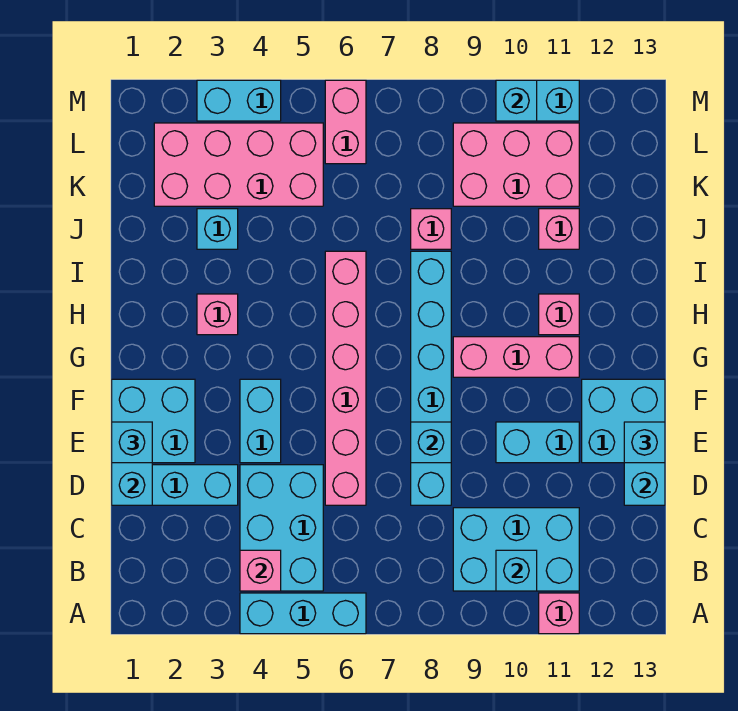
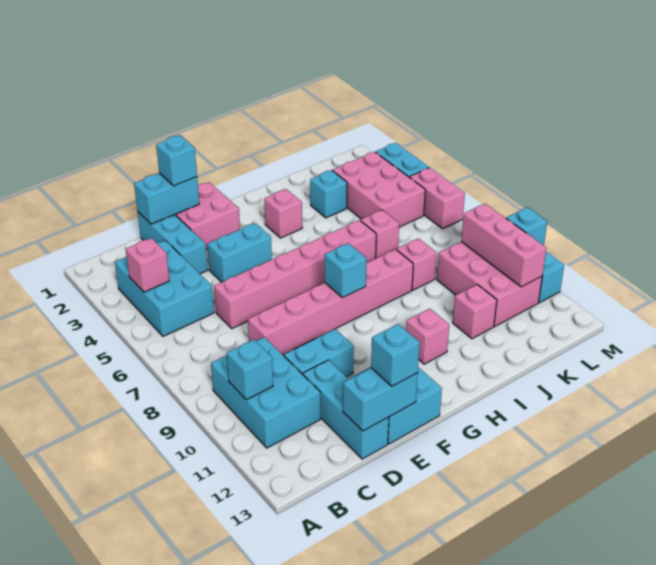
cyan 1x3 brick [240,593,366,634] -> cyan 1x3 brick moved to [303,360,389,459]
pink 1x1 brick [539,593,579,634] -> pink 1x1 brick moved to [361,210,399,258]
cyan 2x3 brick [240,465,323,591] -> cyan 2x3 brick turned to [115,240,214,336]
cyan 1x6 brick [411,251,451,505] -> pink 1x6 brick [248,249,413,355]
cyan 2x2 brick [112,379,195,463] -> pink 2x2 brick [175,182,240,250]
cyan 1x1 brick [411,422,451,463] -> cyan 1x1 brick moved to [325,243,366,298]
cyan 1x2 brick [496,422,579,463] -> cyan 1x2 brick turned to [284,329,354,377]
pink 1x3 brick [453,337,579,377] -> pink 1x3 brick moved to [461,204,546,287]
pink 2x4 brick [154,123,323,206] -> pink 2x3 brick [332,152,425,227]
pink 1x2 brick [325,80,366,164] -> pink 1x2 brick turned to [410,168,465,229]

